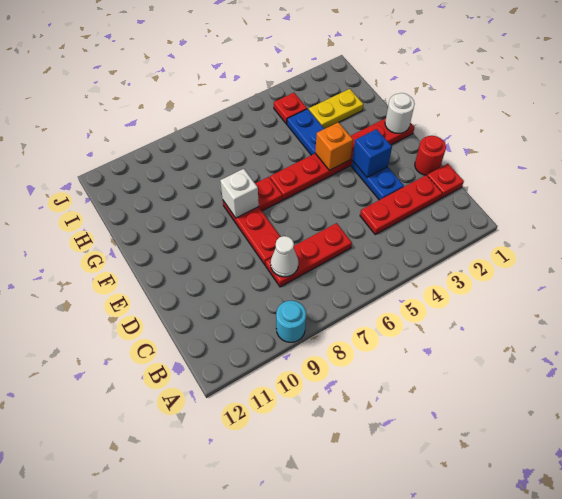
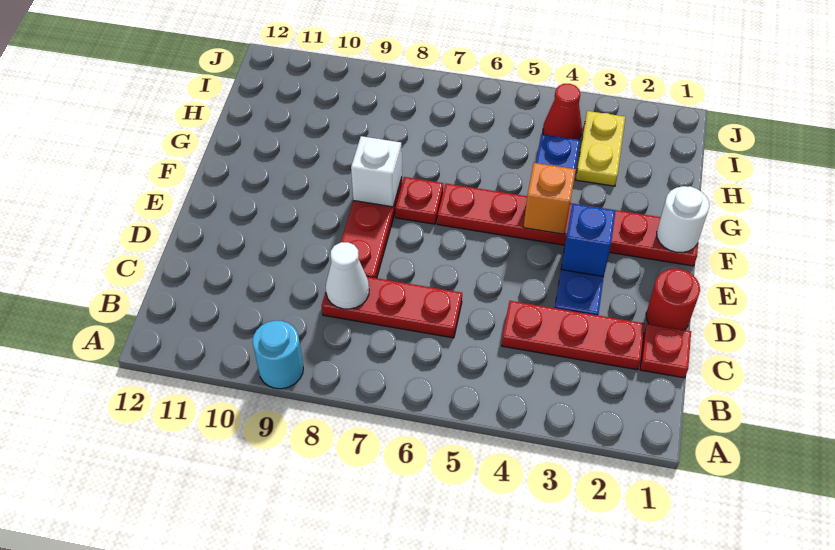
yellow 1x2 plate [309,89,363,129] -> yellow 1x2 plate turned to [576,111,625,186]
red 1x1 plate [274,93,307,124] -> red 1x1 cone [543,84,582,140]

